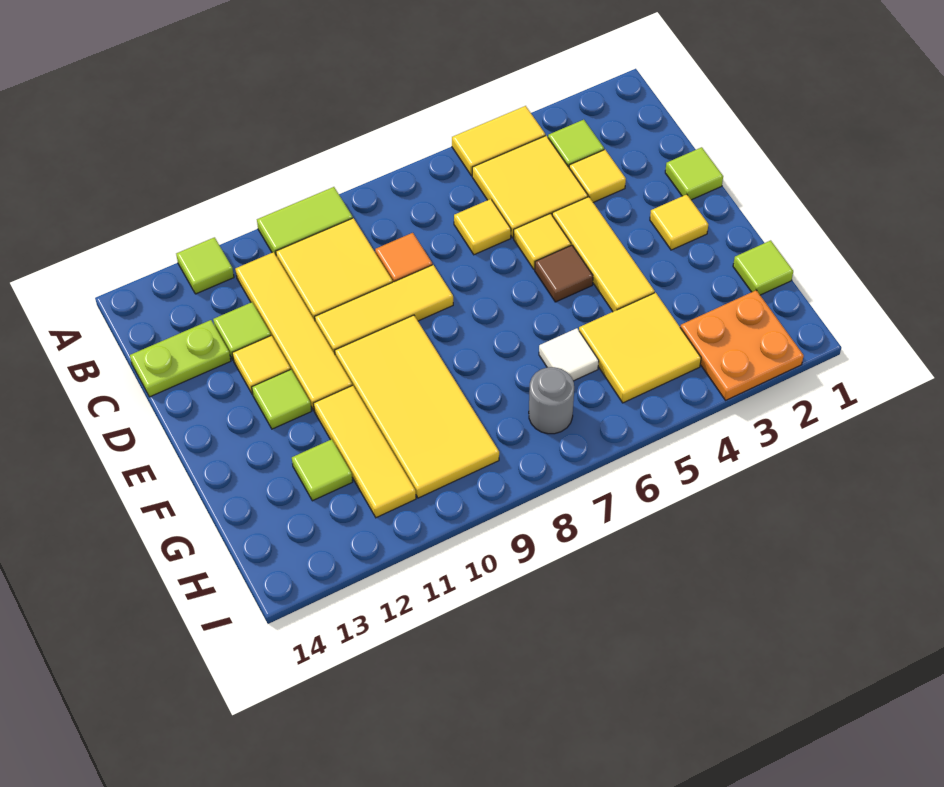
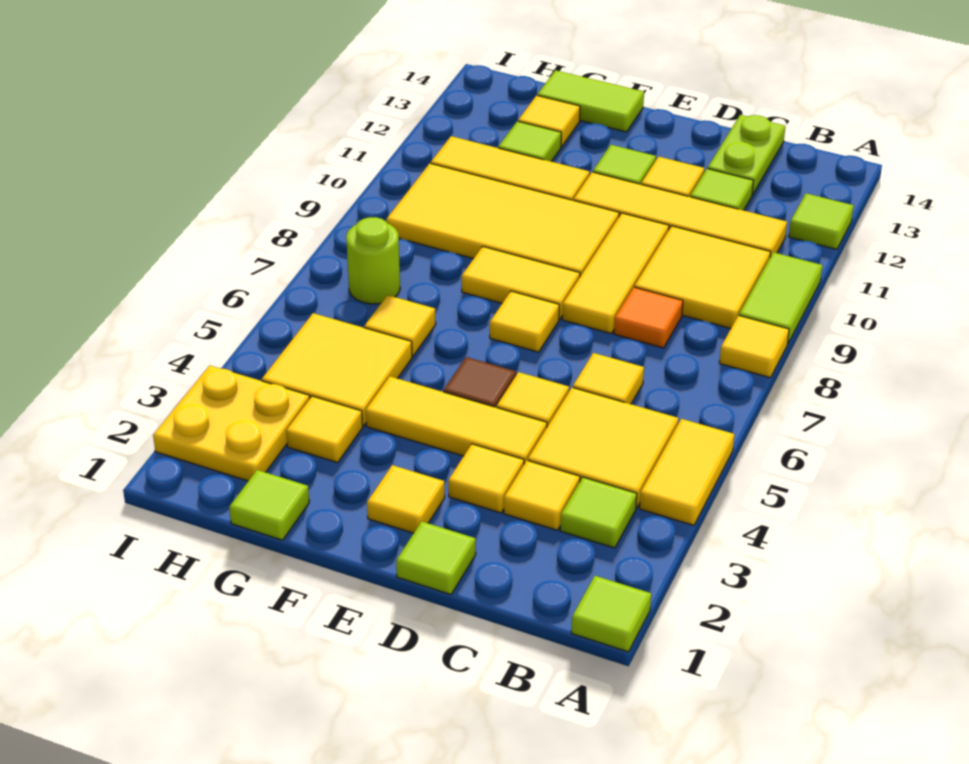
none -> lime 1x1 tile [571,576,651,652]
none -> yellow 1x1 tile [719,315,789,378]
none -> yellow 1x1 tile [448,444,524,513]
none -> yellow 1x1 tile [490,291,559,352]
none -> yellow 1x2 tile [462,246,580,319]
none -> lime 1x2 tile [537,70,644,132]
none -> yellow 1x1 tile [286,396,363,463]
white 1x1 tile [539,328,599,381] -> yellow 1x1 tile [364,295,436,356]
none -> yellow 1x1 tile [518,95,580,147]
orange 2x2 plate [680,290,804,400] -> yellow 2x2 plate [153,365,310,481]
grey 1x1 round brick [529,367,574,434] -> lime 1x1 round brick [346,217,400,304]

